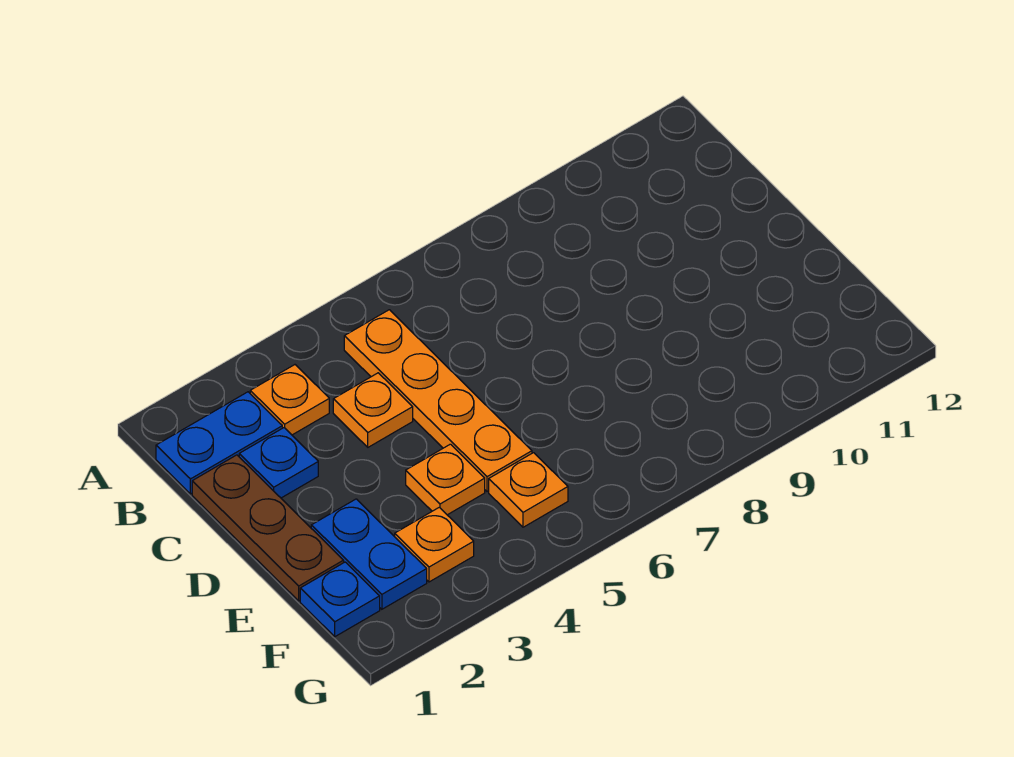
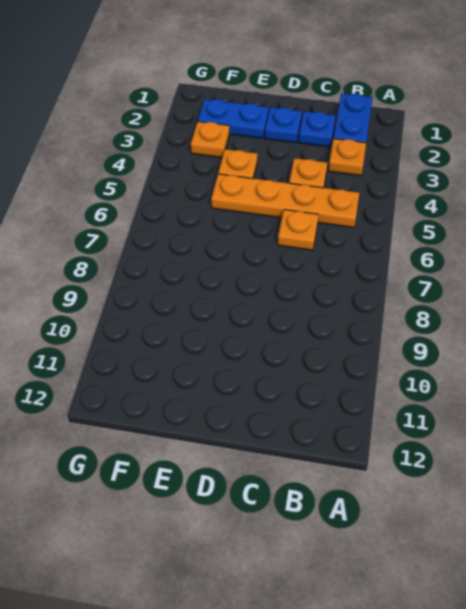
brown 1x3 plate [192,455,344,601] -> none
blue 1x1 plate [300,562,380,637] -> blue 1x1 plate moved to [265,107,302,143]
orange 1x1 plate [489,453,568,527] -> orange 1x1 plate moved to [278,210,318,250]

